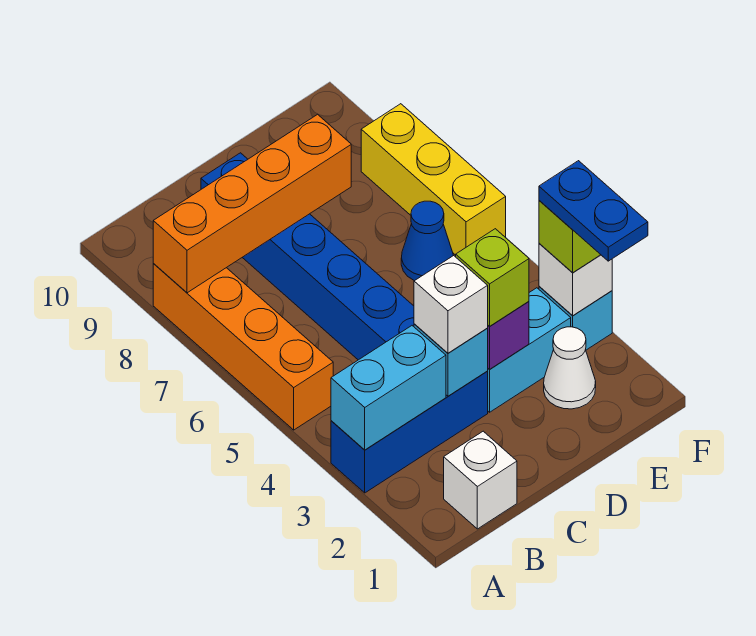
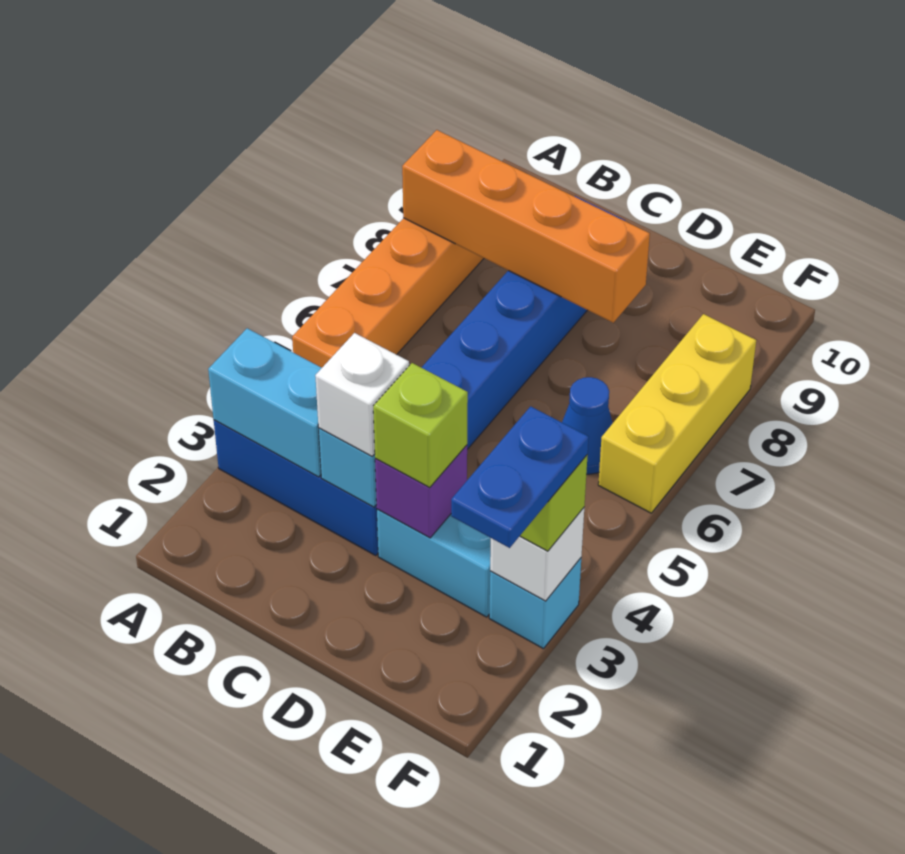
white 1x1 brick [444,431,517,529] -> none
white 1x1 cone [544,327,596,409] -> none

